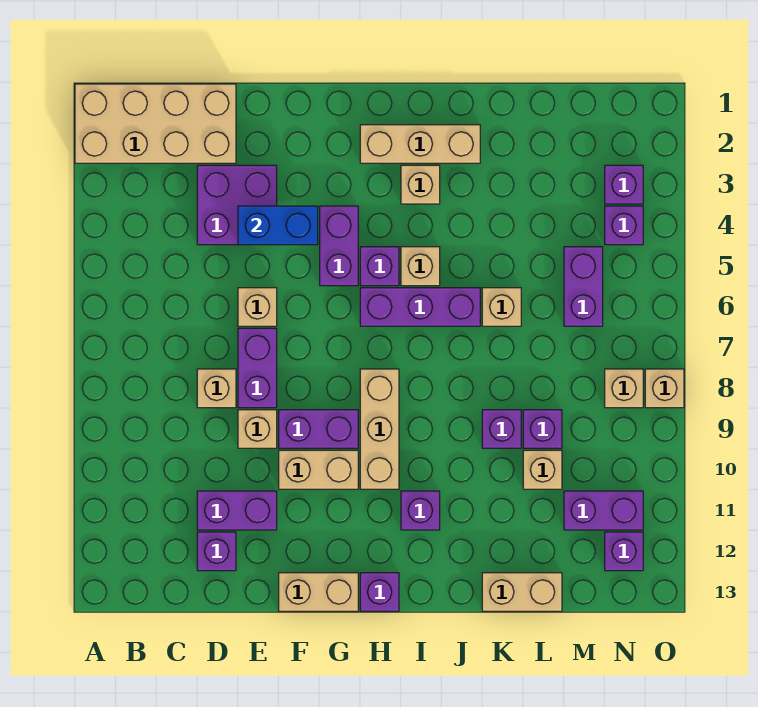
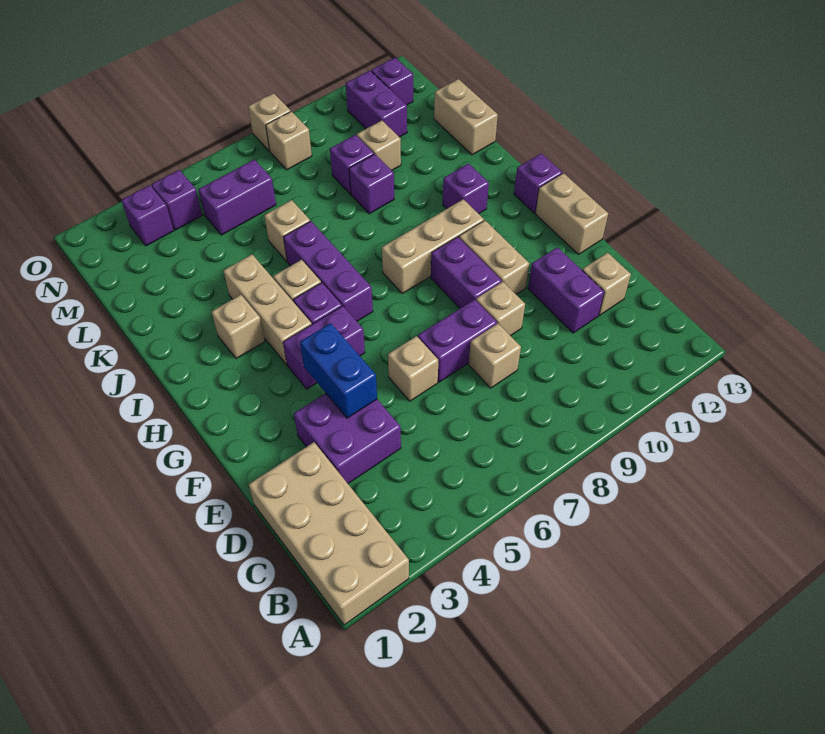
purple 1x1 brick [197,532,236,571] -> tan 1x1 brick [582,253,631,315]
tan 1x3 brick [360,125,480,163] -> tan 1x3 brick moved to [223,255,312,364]

